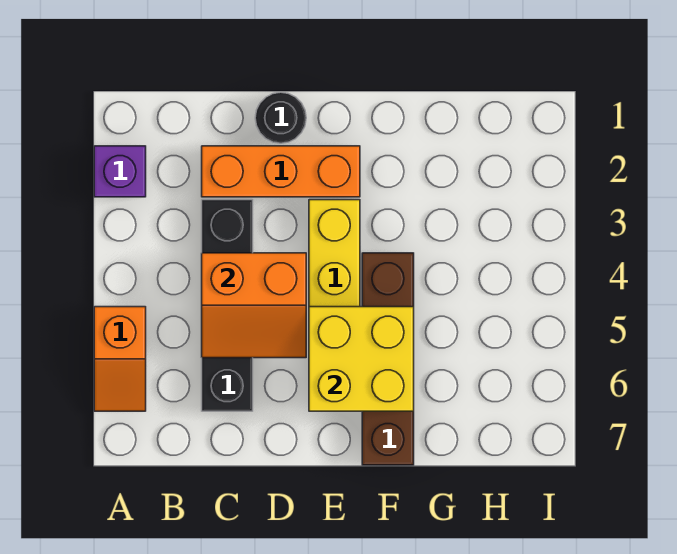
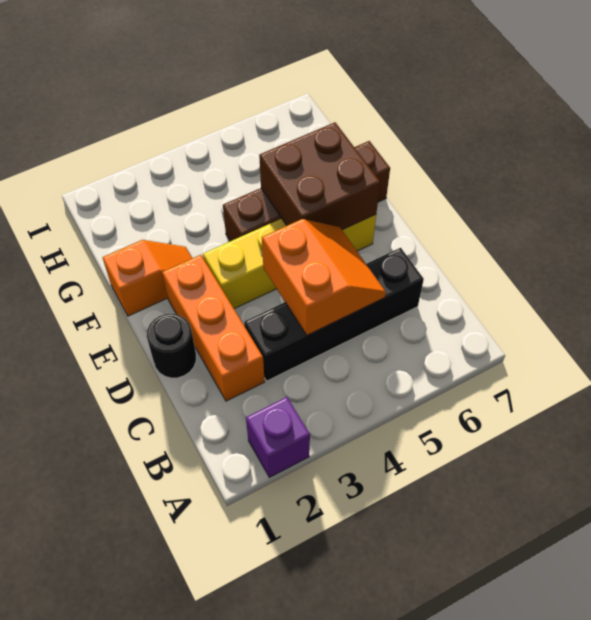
orange 1x2 slope [94,307,146,411] -> orange 1x2 slope moved to [102,240,192,316]
yellow 2x2 brick [309,307,414,411] -> brown 2x2 brick [259,122,380,230]

